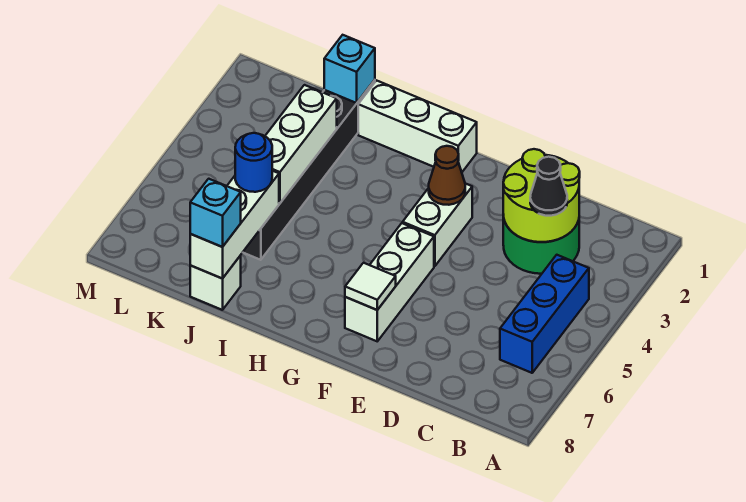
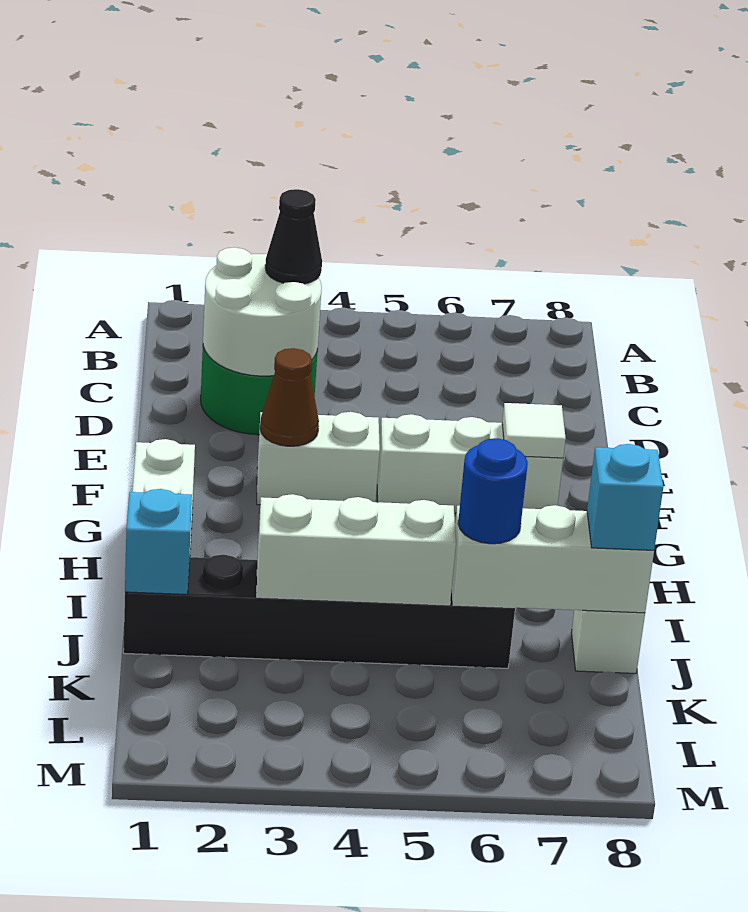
blue 1x3 brick [500,255,589,373] -> none
lime 2x2 round brick [503,149,580,242] -> white 2x2 round brick [203,248,322,376]

